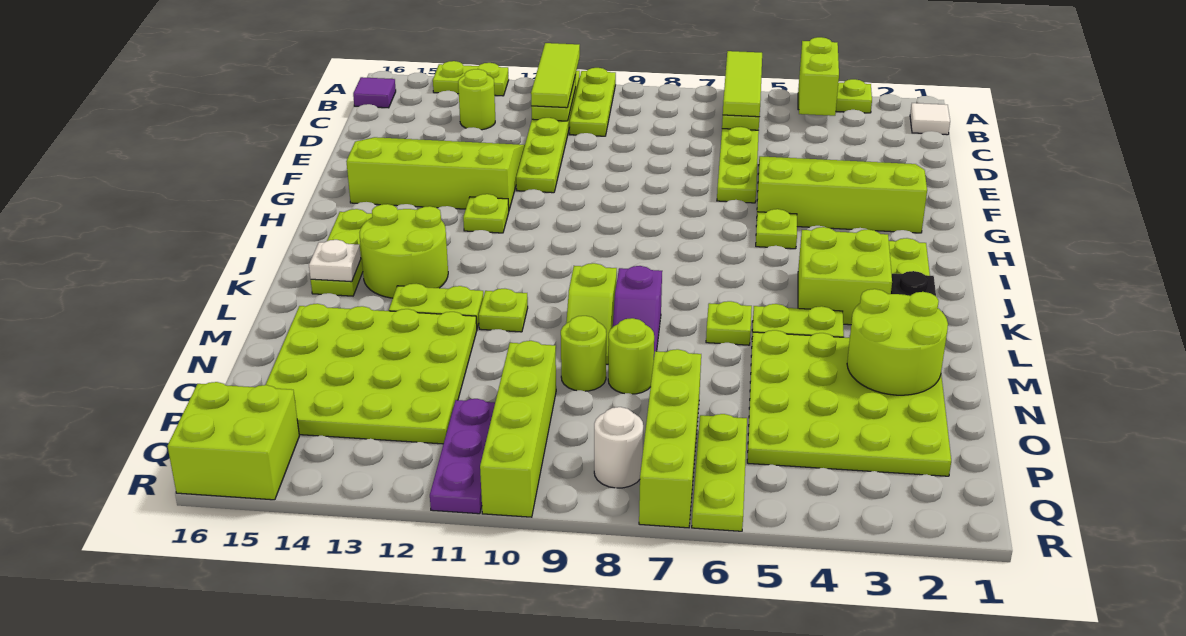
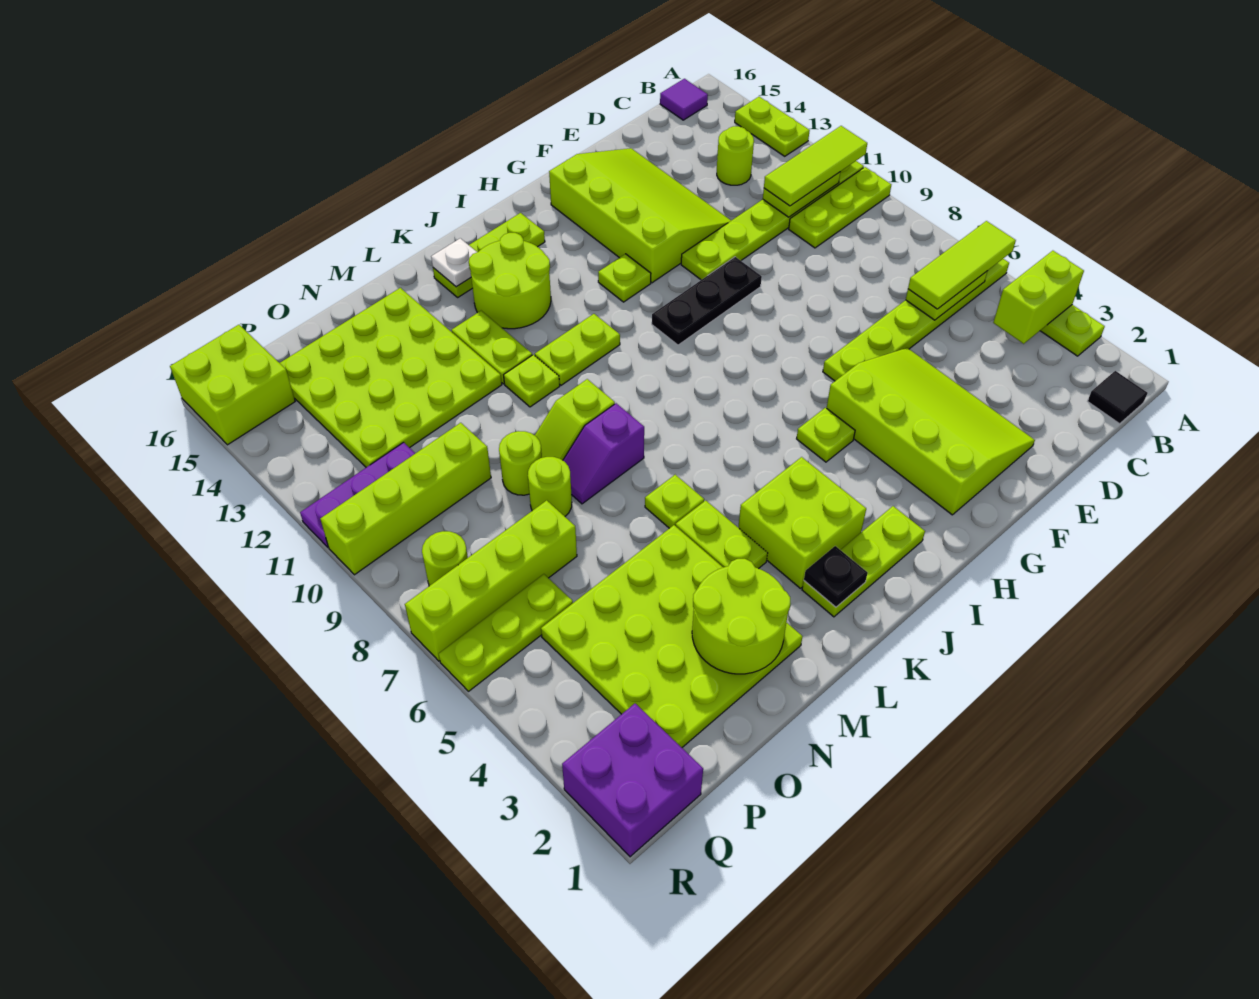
white 1x1 tile [910,103,950,135] -> black 1x1 tile [1088,371,1148,424]
none -> black 1x3 plate [652,257,762,345]
none -> lime 1x2 plate [535,314,620,385]
none -> purple 2x2 brick [562,704,703,857]
white 1x1 round brick [594,407,643,488] -> lime 1x1 round brick [422,531,468,586]

